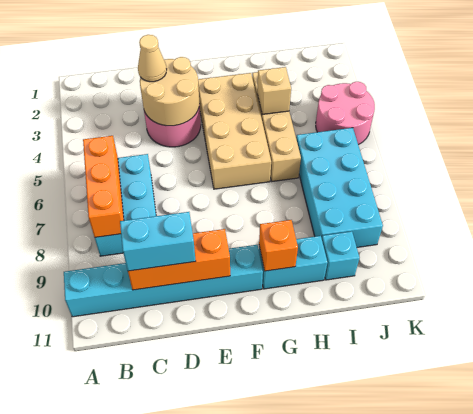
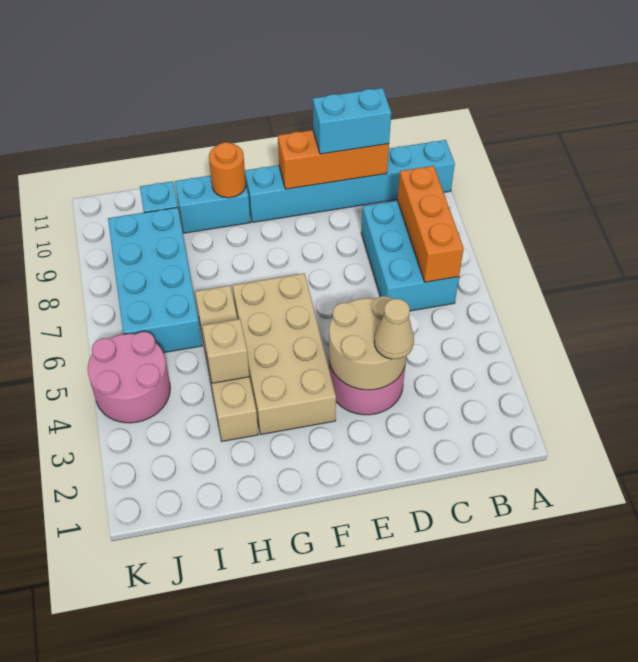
orange 1x1 brick [259,220,298,271] -> orange 1x1 round brick [209,142,246,198]

